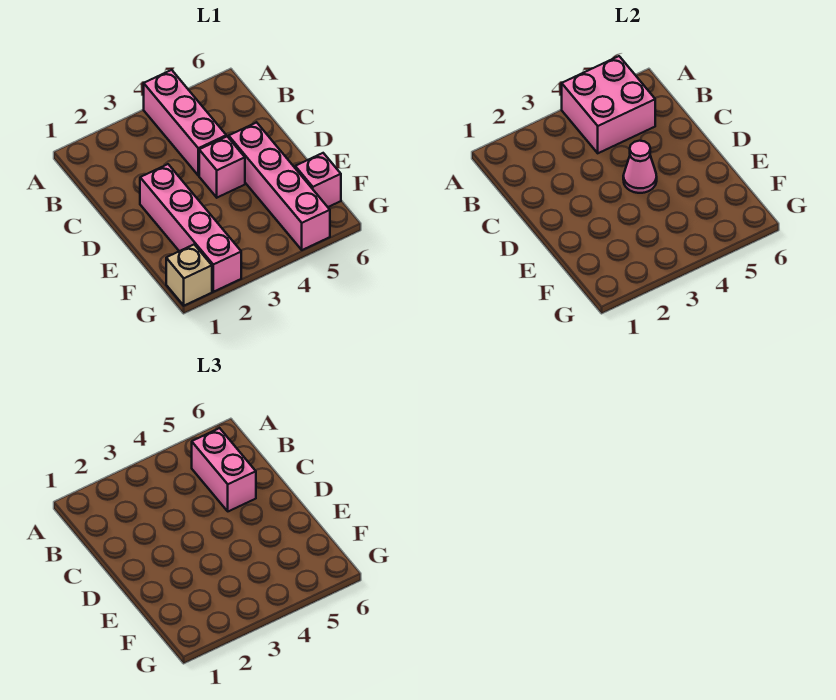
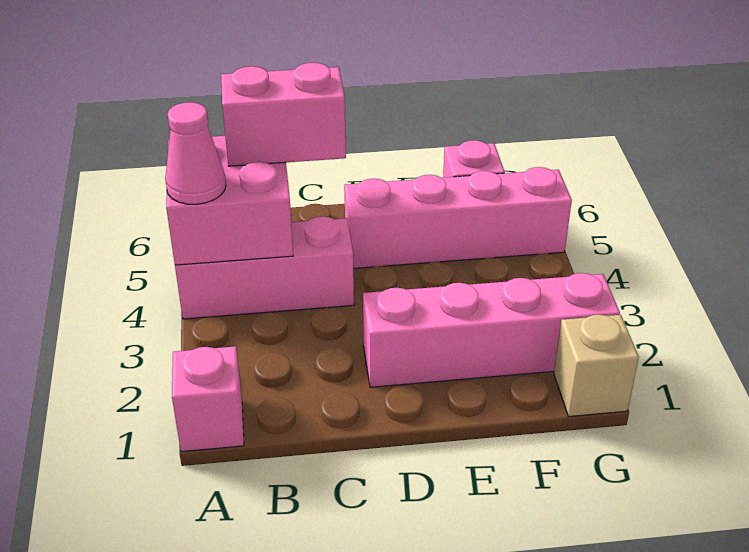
pink 1x1 brick [199,136,245,198] -> pink 1x1 brick moved to [172,346,244,452]
pink 1x1 cone [623,141,657,193] -> pink 1x1 cone moved to [165,102,226,204]

